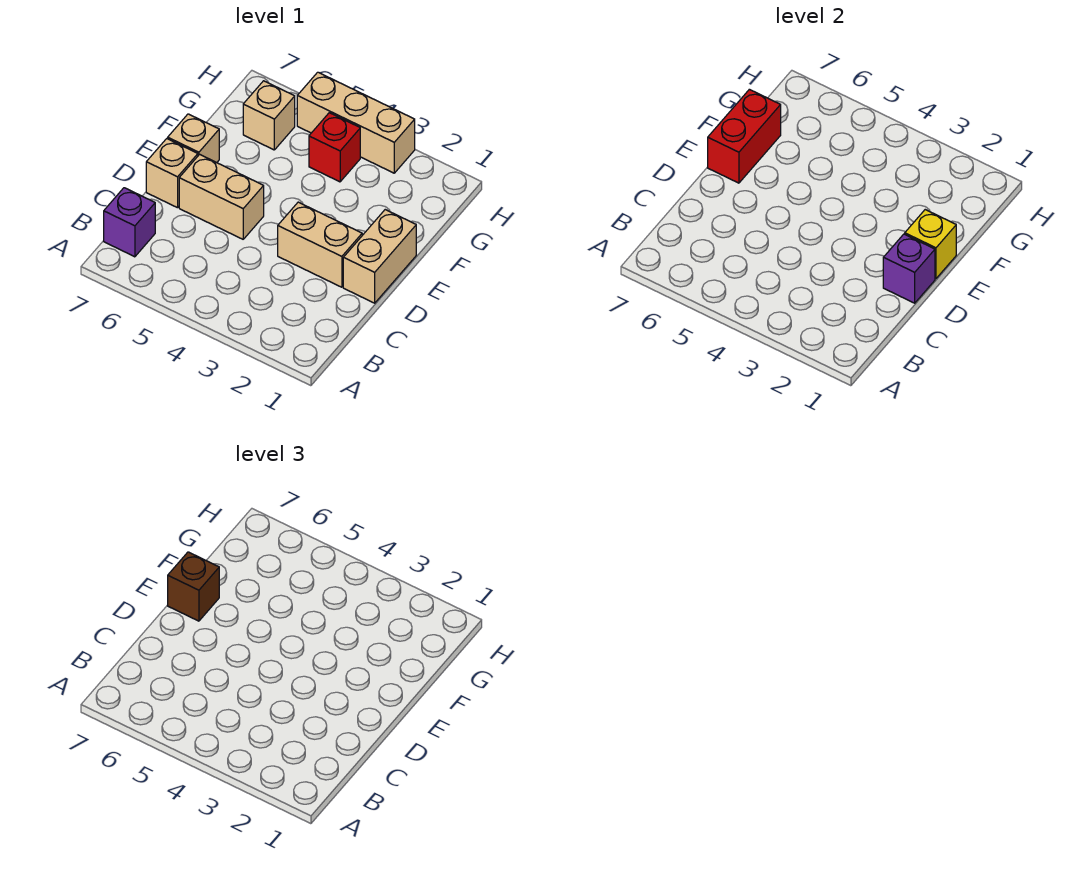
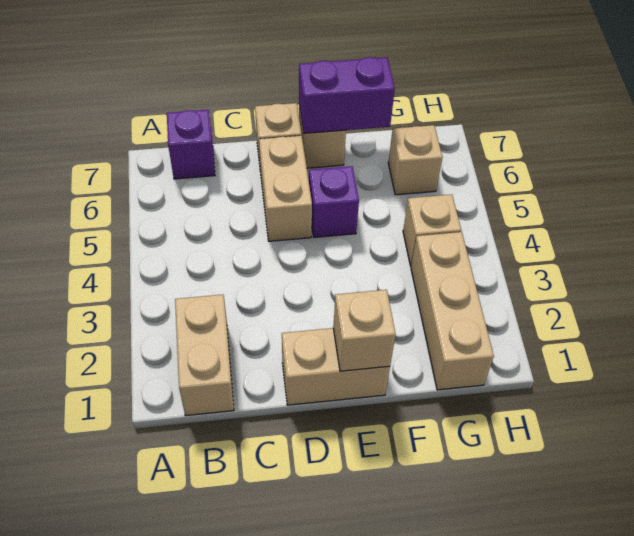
purple 1x1 brick [883,234,935,303] -> purple 1x1 brick moved to [309,166,359,237]
tan 1x2 brick [278,202,362,287] -> tan 1x2 brick moved to [175,295,234,416]
yellow 1x1 brick [905,210,956,279] -> tan 1x1 brick [333,290,396,371]
red 1x2 brick [708,89,781,183] -> purple 1x2 brick [299,57,395,133]
brown 1x1 brick [168,552,219,621] -> none
red 1x1 brick [309,113,360,182] -> tan 1x1 brick [403,194,461,266]
tan 1x3 brick [297,72,415,173] -> tan 1x3 brick moved to [411,232,494,390]

